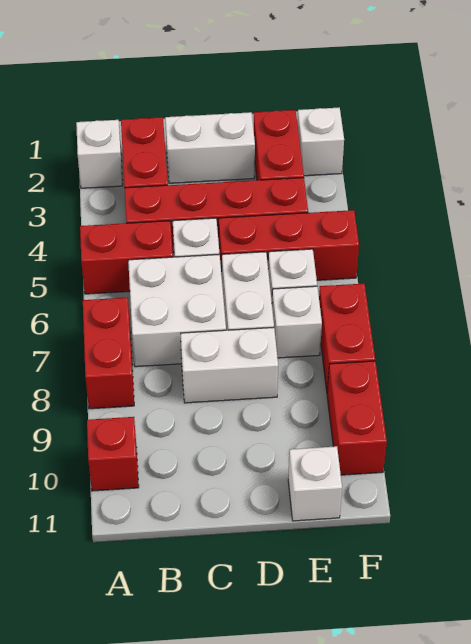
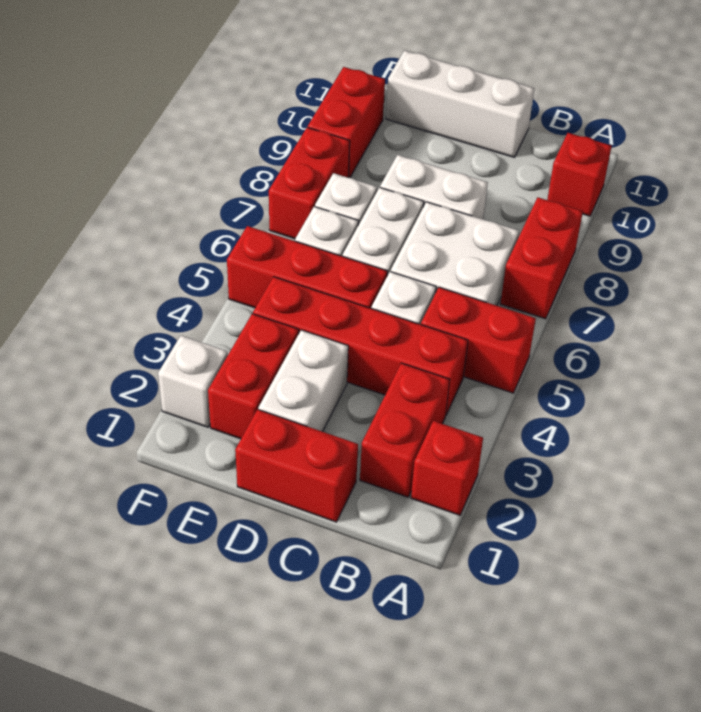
white 1x1 brick [76,120,123,188] -> red 1x1 brick [411,421,483,515]
none -> red 1x2 brick [235,409,358,522]
white 1x2 brick [165,112,255,183] -> white 1x2 brick turned to [258,330,348,432]
white 1x1 brick [288,446,342,521] -> white 1x3 brick [386,51,534,157]

